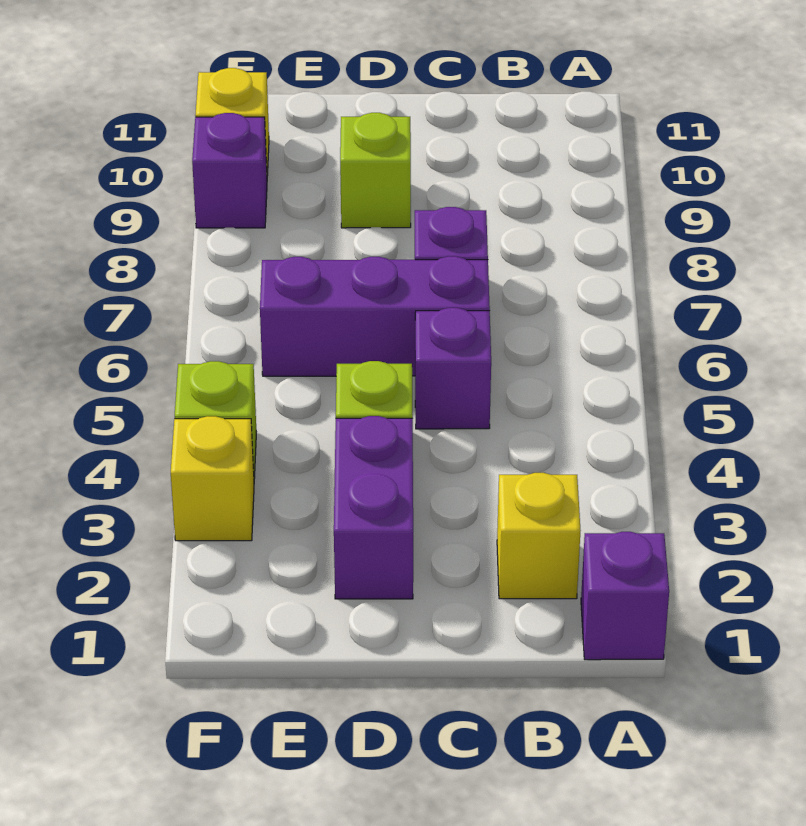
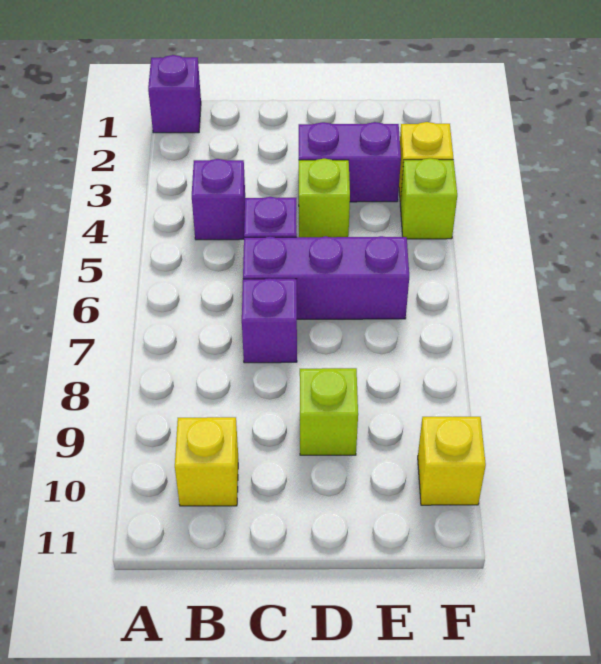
yellow 1x1 brick [497,473,581,599] -> yellow 1x1 brick moved to [175,417,238,506]
purple 1x2 brick [334,416,413,599] -> purple 1x2 brick turned to [299,122,401,202]
purple 1x1 brick [192,113,267,228] -> purple 1x1 brick moved to [192,159,245,240]

